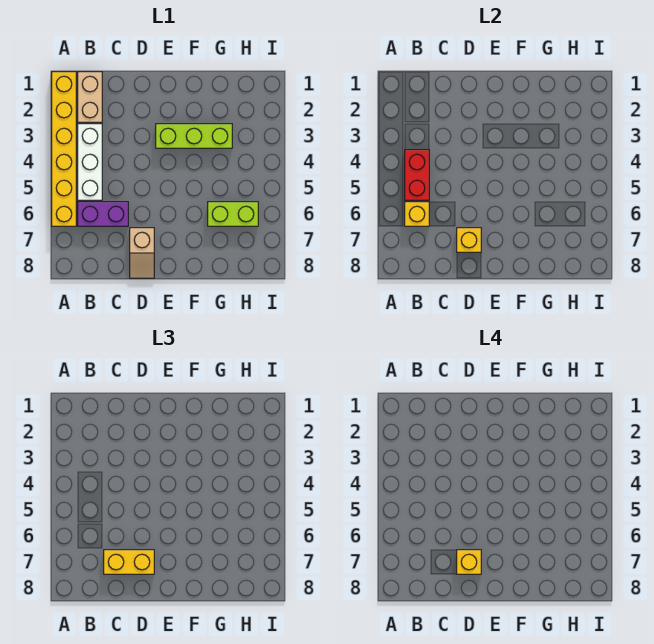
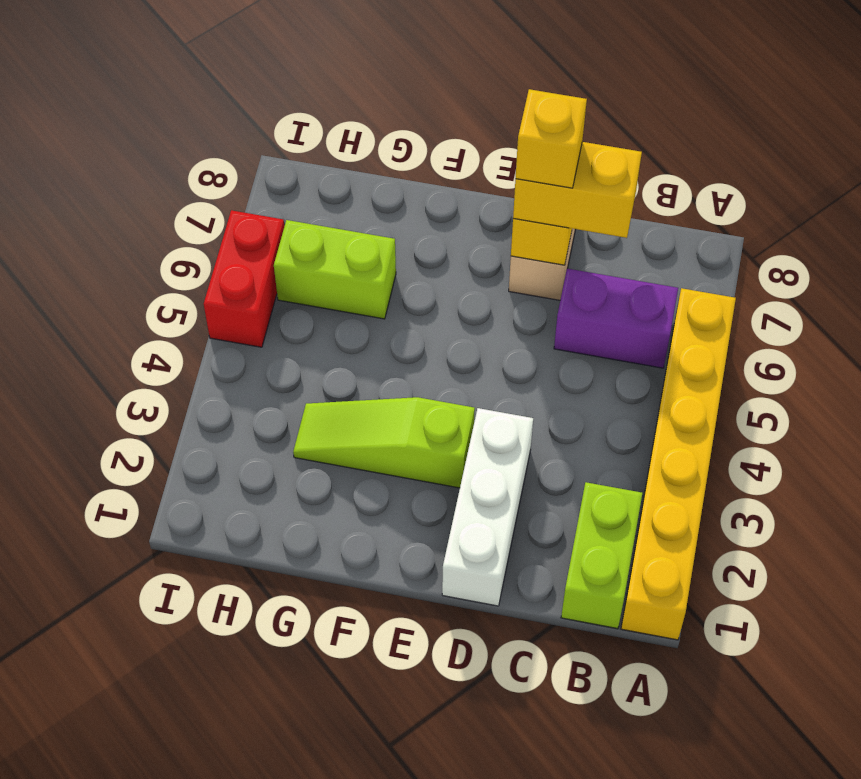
tan 1x2 brick [78,72,102,122] -> lime 1x2 brick [561,482,642,629]
white 1x3 brick [78,124,102,200] -> white 1x3 brick moved to [442,408,533,606]
red 1x2 brick [405,150,429,200] -> red 1x2 brick moved to [204,210,284,347]
yellow 1x1 brick [405,202,429,226] -> none
lime 1x3 brick [156,124,232,148] -> lime 1x3 slope [293,397,475,488]

